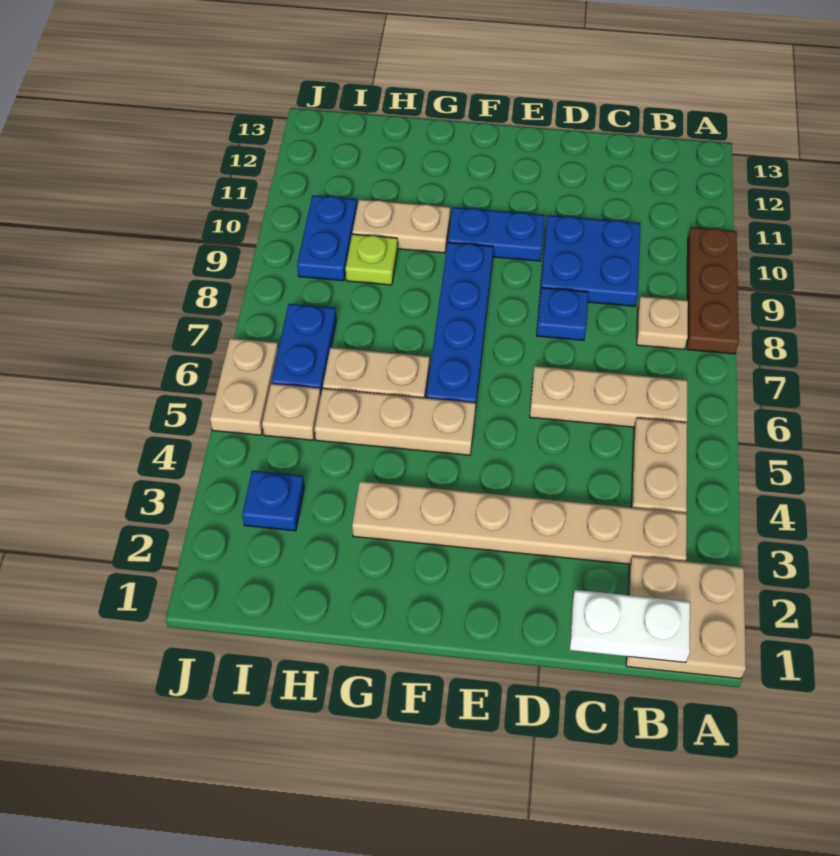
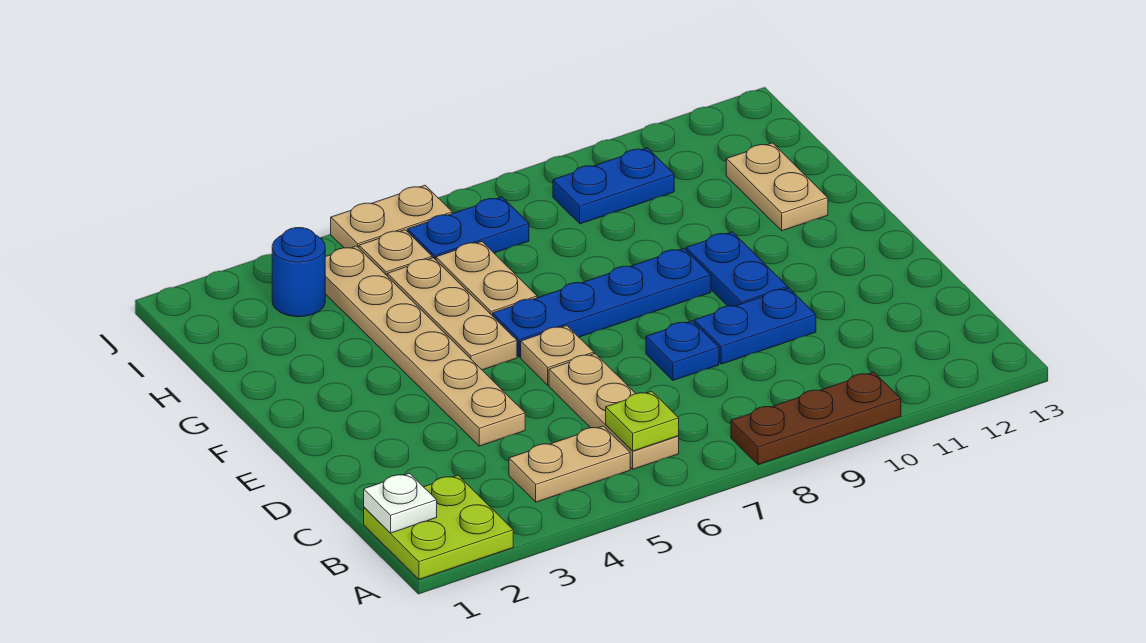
tan 2x2 plate [626,556,746,679] -> lime 2x2 plate [364,475,513,579]
white 1x2 plate [570,590,690,663] -> white 1x1 plate [364,473,437,533]
tan 1x6 plate [352,481,687,564] -> tan 1x6 plate moved to [325,246,525,446]
tan 1x1 plate [637,296,688,349] -> tan 1x1 plate moved to [521,326,594,385]
blue 2x2 plate [540,215,640,306] -> blue 1x2 plate [694,288,816,364]
tan 1x2 plate [352,199,450,253] -> tan 1x2 plate moved to [726,143,828,231]
lime 1x1 plate [345,234,398,285] -> lime 1x1 plate moved to [606,391,679,451]
blue 1x1 plate [242,471,304,531] -> blue 1x1 round brick [272,228,325,317]

